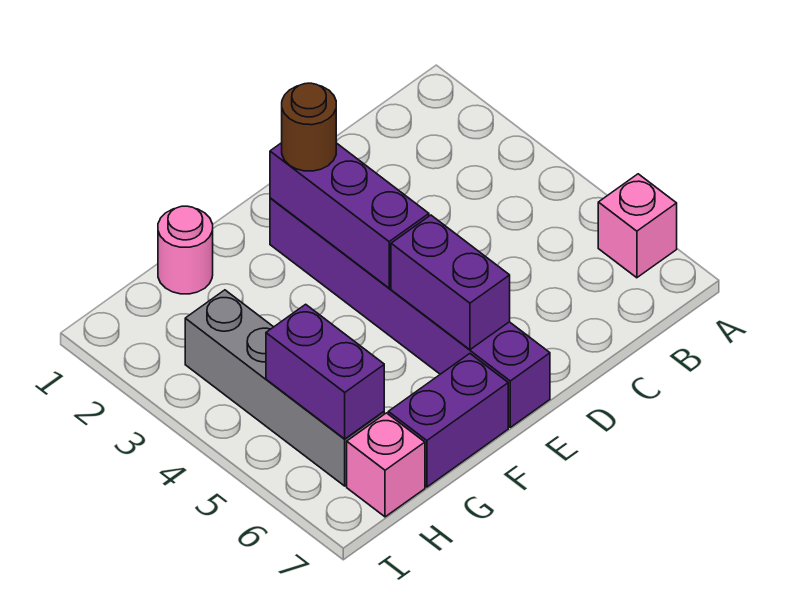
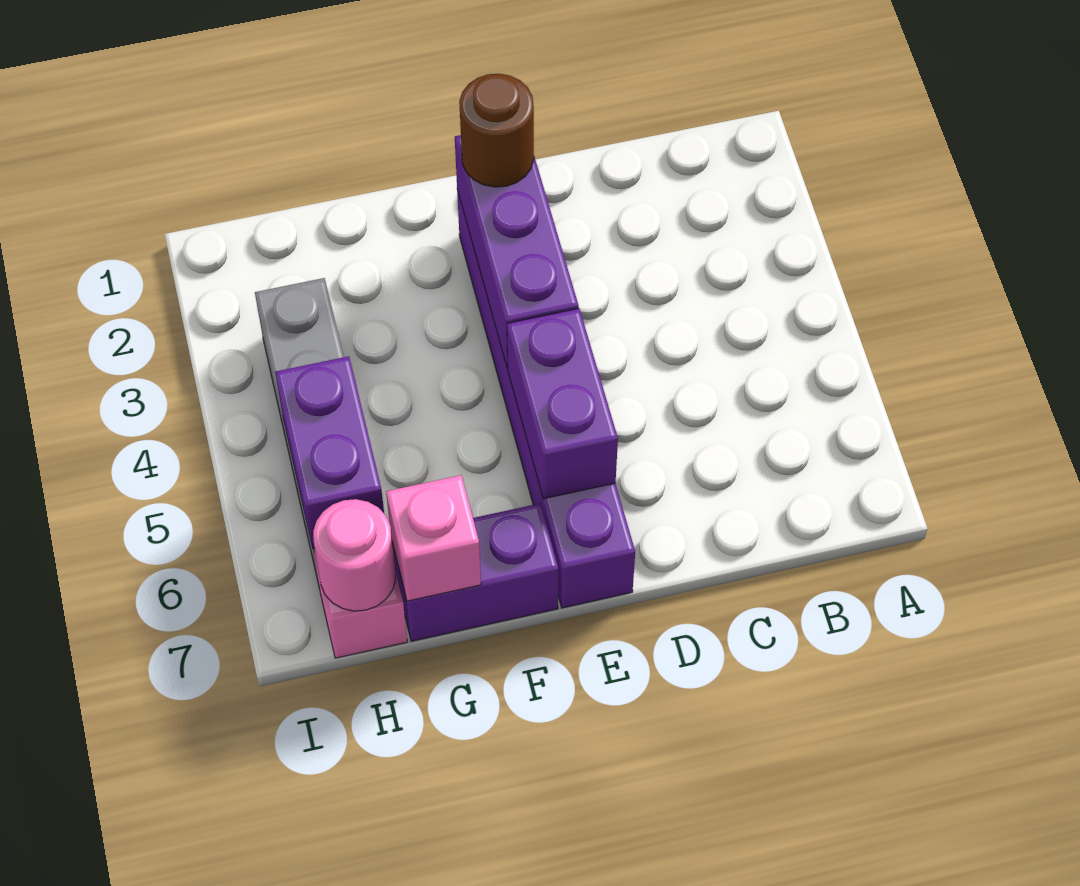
pink 1x1 brick [598,174,677,278] -> pink 1x1 brick moved to [386,475,481,601]
pink 1x1 round brick [158,206,213,294] -> pink 1x1 round brick moved to [313,499,396,611]

